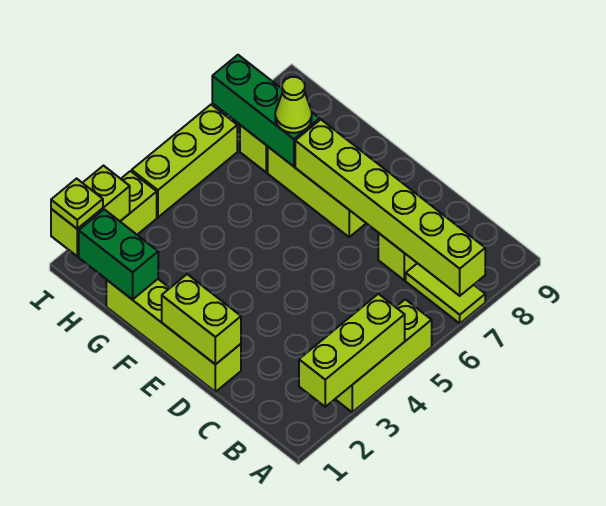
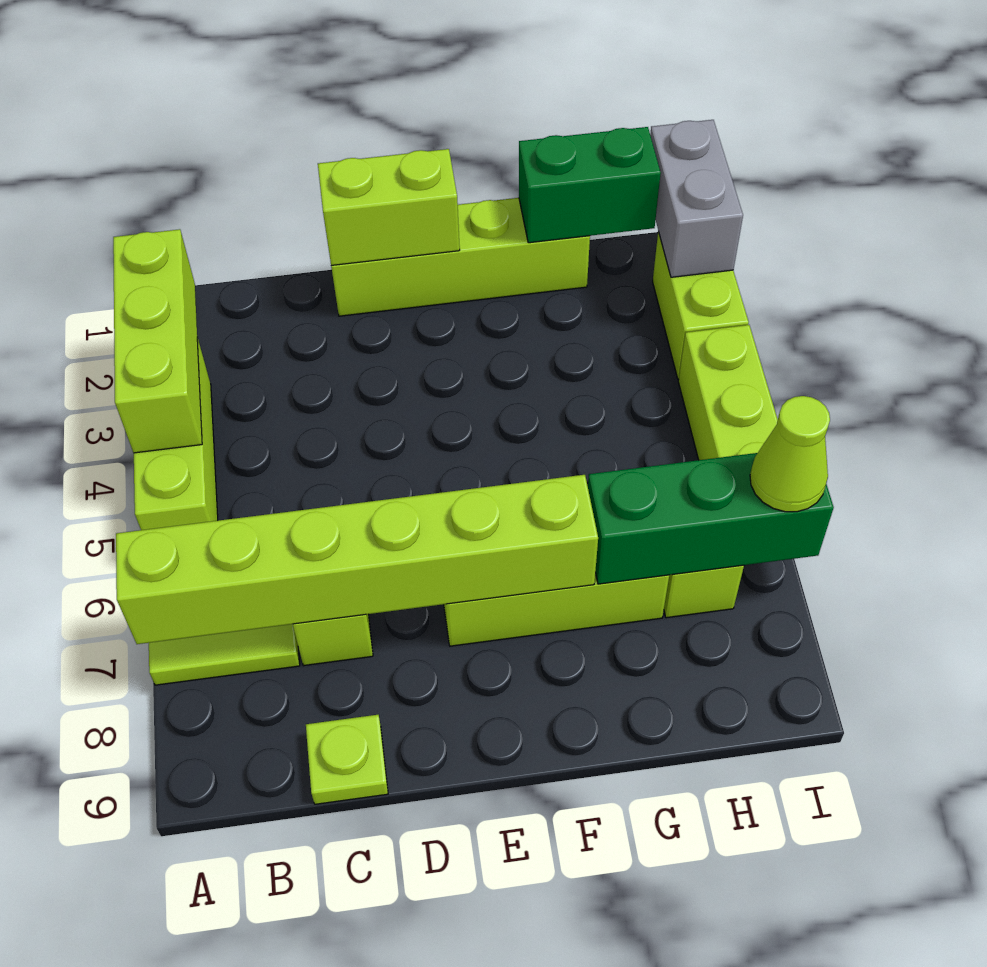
lime 1x1 cone [275,77,312,133] -> lime 1x1 cone moved to [750,396,830,512]
lime 1x2 brick [51,166,130,256] -> grey 1x2 brick [650,120,743,277]
lime 1x1 plate [51,179,103,229] -> lime 1x1 plate moved to [306,715,388,804]

